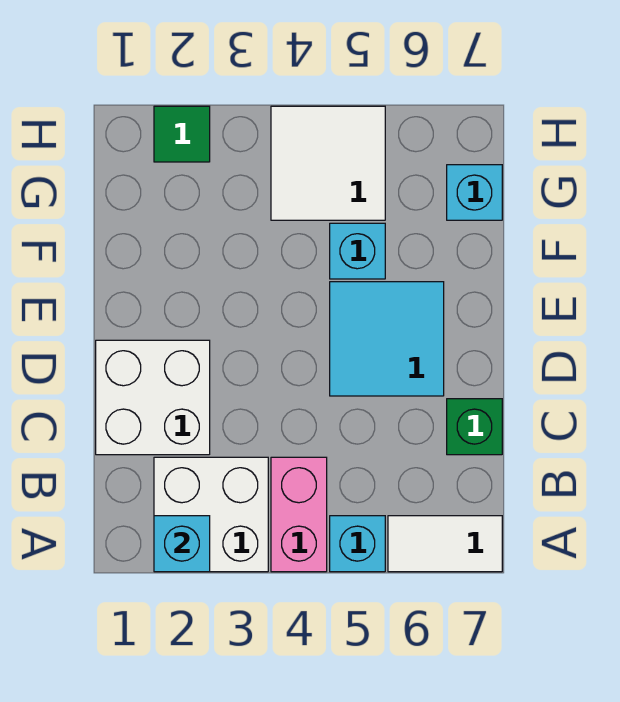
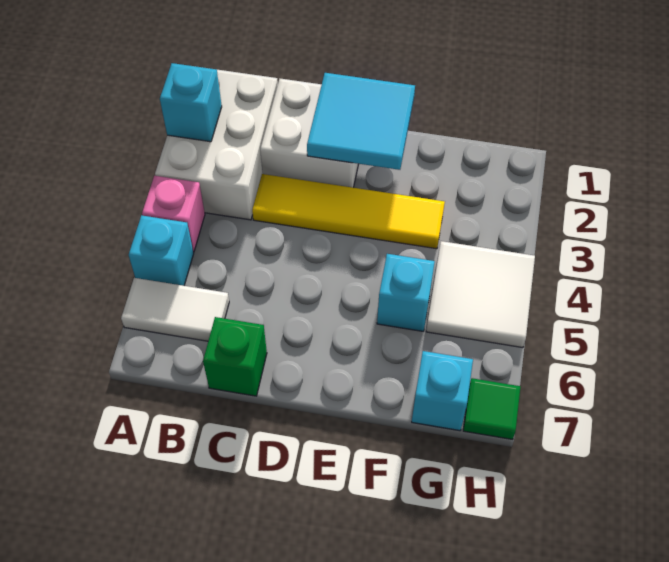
white 2x2 brick [154,457,268,572] -> white 2x3 brick [155,70,278,220]
pink 1x2 brick [271,457,327,572] -> pink 1x1 brick [142,176,205,252]
white 1x2 tile [388,516,502,572] -> white 1x2 tile turned to [121,278,229,341]
none -> yellow 1x4 tile [252,174,445,249]
cyan 2x2 tile [330,282,444,396] -> cyan 2x2 tile moved to [307,73,415,170]
green 1x1 tile [154,106,210,162] -> green 1x1 tile moved to [463,378,520,439]

